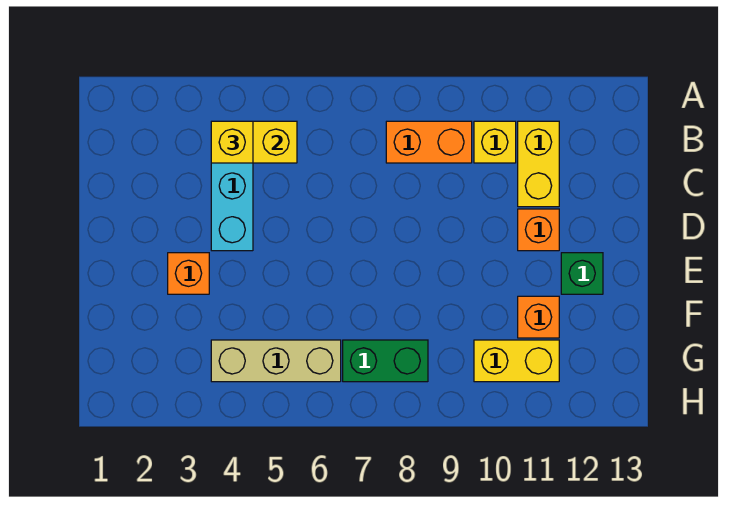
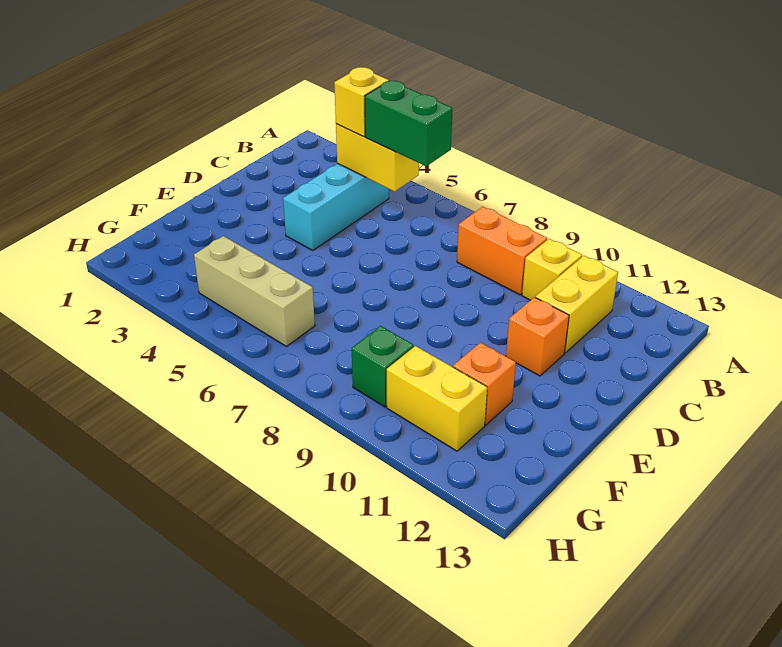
orange 1x1 brick [168,253,209,294] -> none
green 1x1 brick [561,253,603,294] -> green 1x1 brick moved to [352,326,414,407]
green 1x2 brick [343,340,428,382] -> green 1x2 brick moved to [365,81,453,166]

